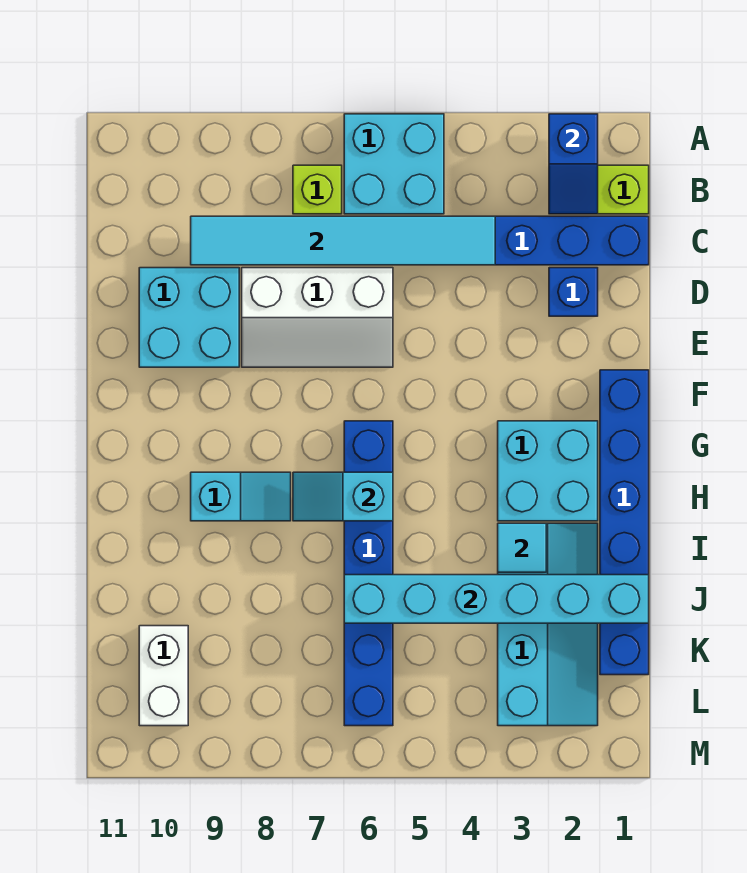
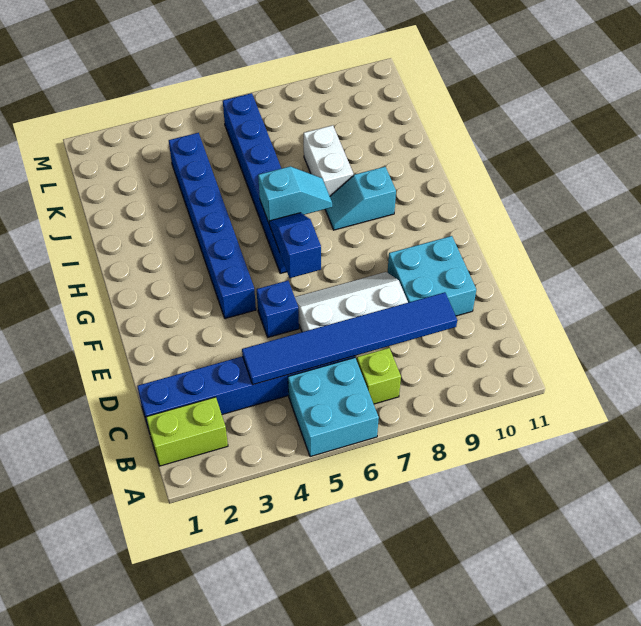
blue 1x2 slope [549,114,598,214] -> blue 1x2 slope moved to [269,213,321,278]
cyan 1x6 tile [191,216,495,265] -> blue 1x6 tile [242,292,457,385]
blue 1x1 brick [549,268,598,316] -> blue 1x1 brick moved to [257,281,299,337]
blue 1x6 brick [600,370,649,675] -> blue 1x6 brick moved to [169,133,256,319]
cyan 2x2 brick [498,421,598,521] -> none
cyan 2x4 slope [498,523,598,726] -> none
cyan 1x1 tile [498,523,546,572] -> none
cyan 1x6 brick [344,575,649,623] -> none
white 1x2 brick [139,626,188,726] -> white 1x2 brick moved to [304,125,353,196]

